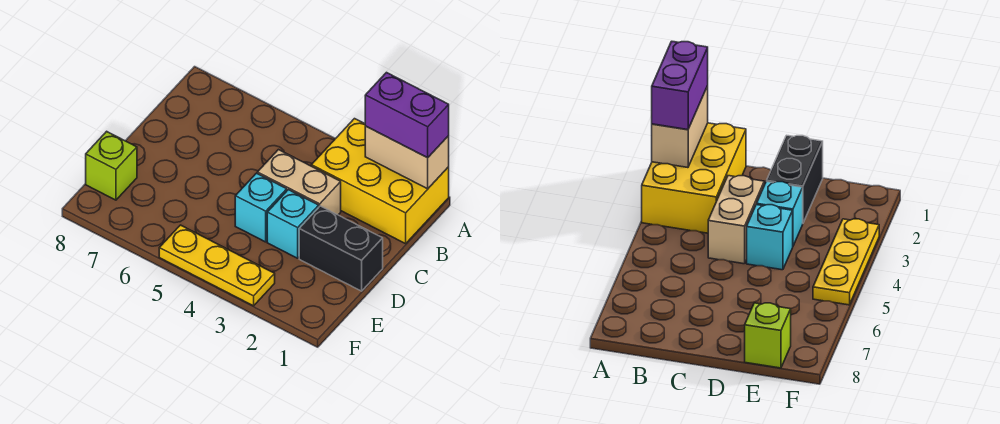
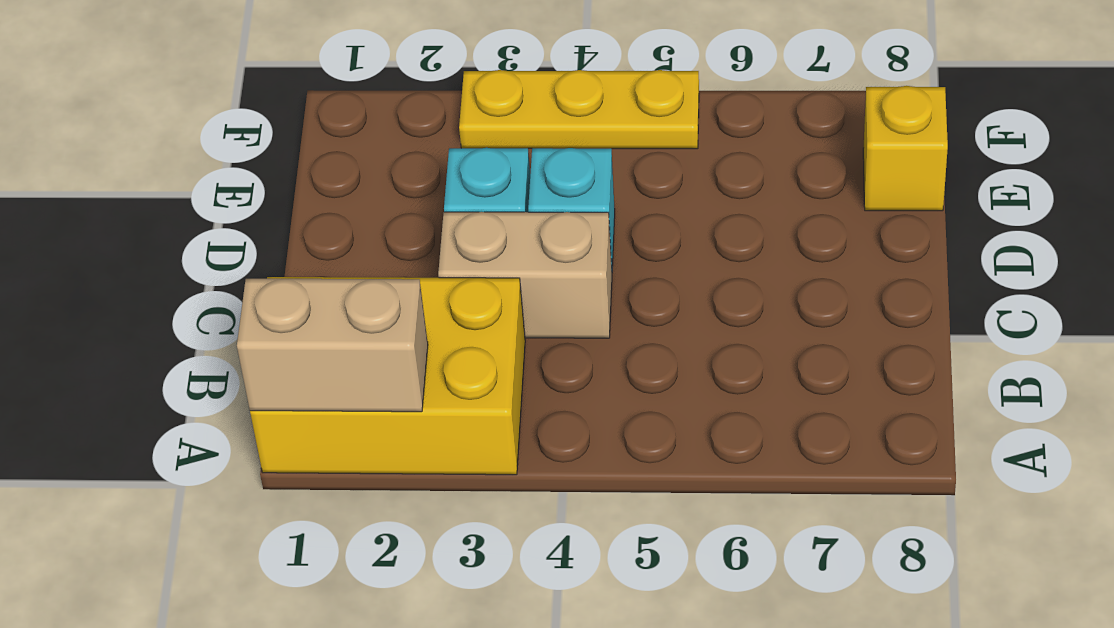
purple 1x2 brick [365,73,449,158] -> none
black 1x2 brick [299,206,383,291] -> none
lime 1x1 brick [86,131,137,200] -> yellow 1x1 brick [863,86,948,211]

